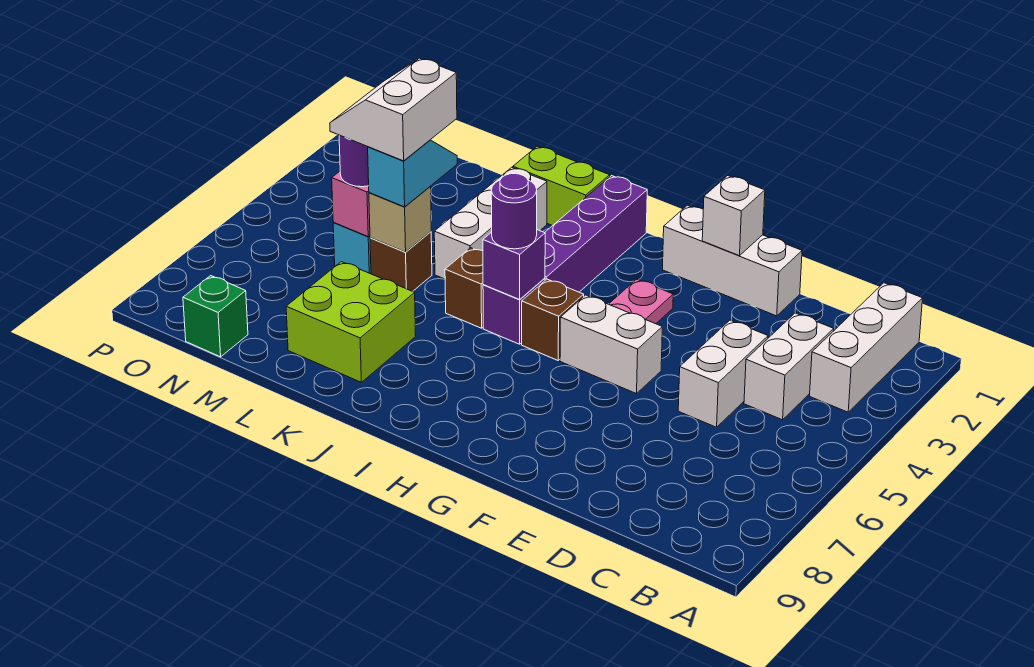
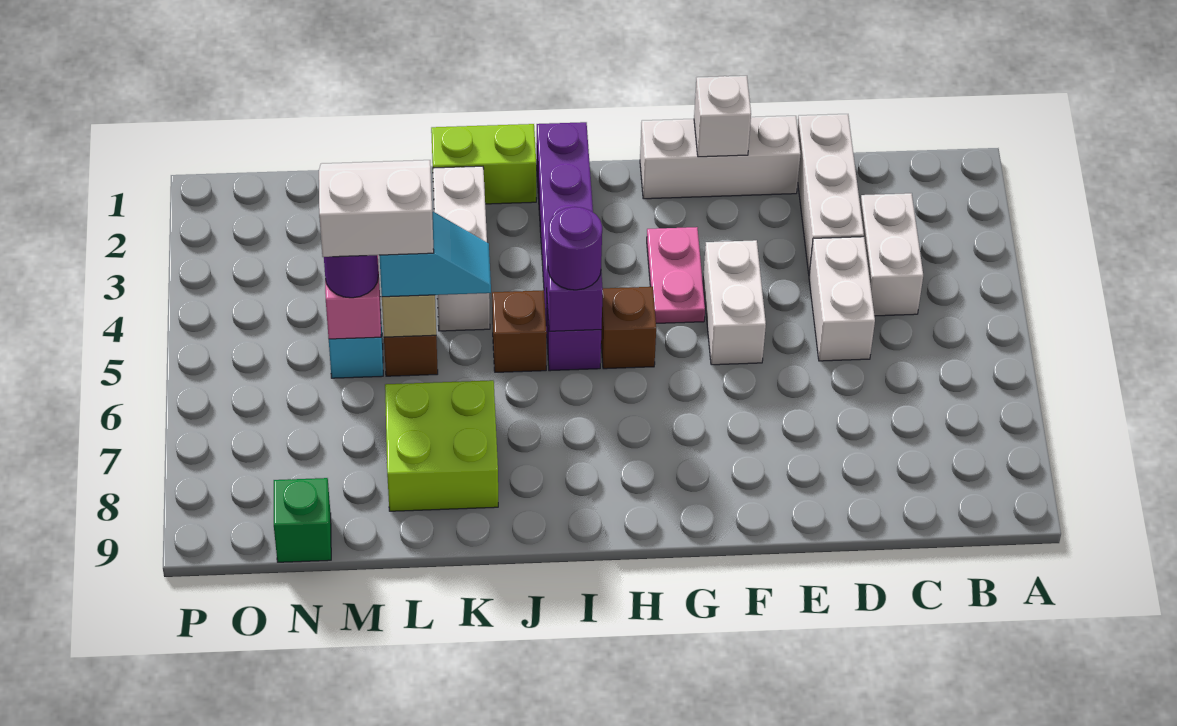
white 1x3 brick [810,283,923,412] -> white 1x3 brick moved to [797,114,864,274]
white 1x2 brick [560,295,662,394] -> white 1x2 brick turned to [703,240,766,365]
cyan 1x2 slope [368,140,457,207] -> cyan 1x2 slope turned to [379,212,491,297]
white 2x2 slope [330,58,457,161] -> white 2x2 slope turned to [319,160,434,257]

